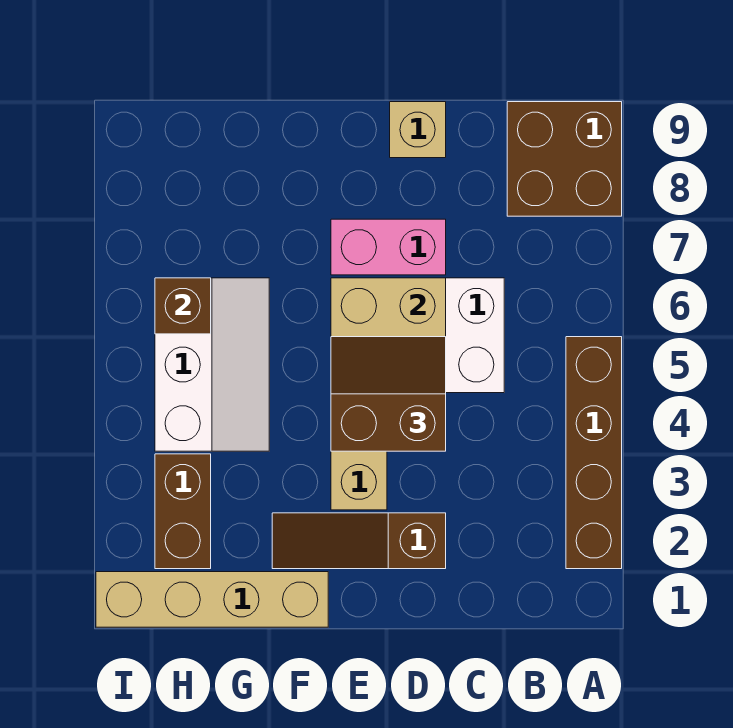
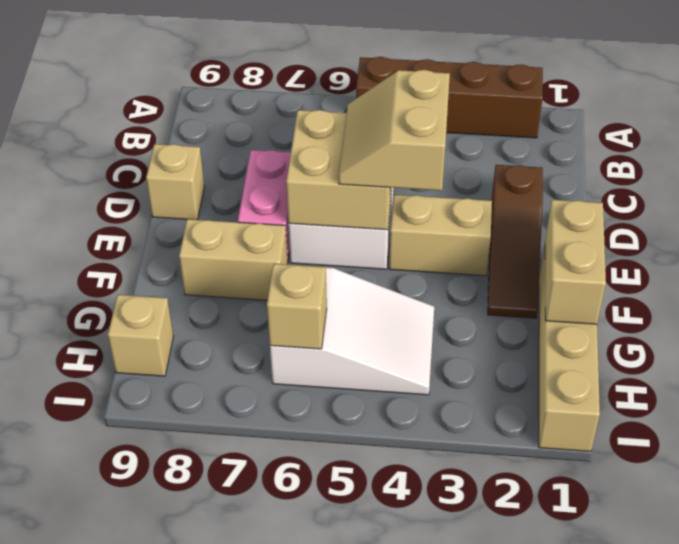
brown 2x2 brick [507,102,622,216] -> none
brown 2x2 slope [331,337,446,451] -> tan 2x2 slope [339,70,450,191]
none -> tan 1x2 brick [545,200,606,324]
none -> tan 1x2 brick [179,219,288,300]
white 2x3 slope [155,278,269,451] -> white 2x3 slope turned to [270,267,434,395]
brown 1x2 brick [155,454,211,569] -> none
brown 1x1 brick [155,278,211,334] -> tan 1x1 brick [267,264,327,349]
none -> tan 1x1 brick [108,295,173,376]

